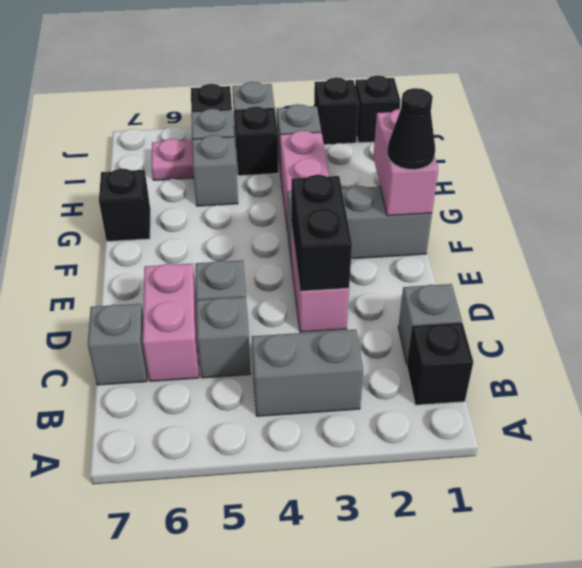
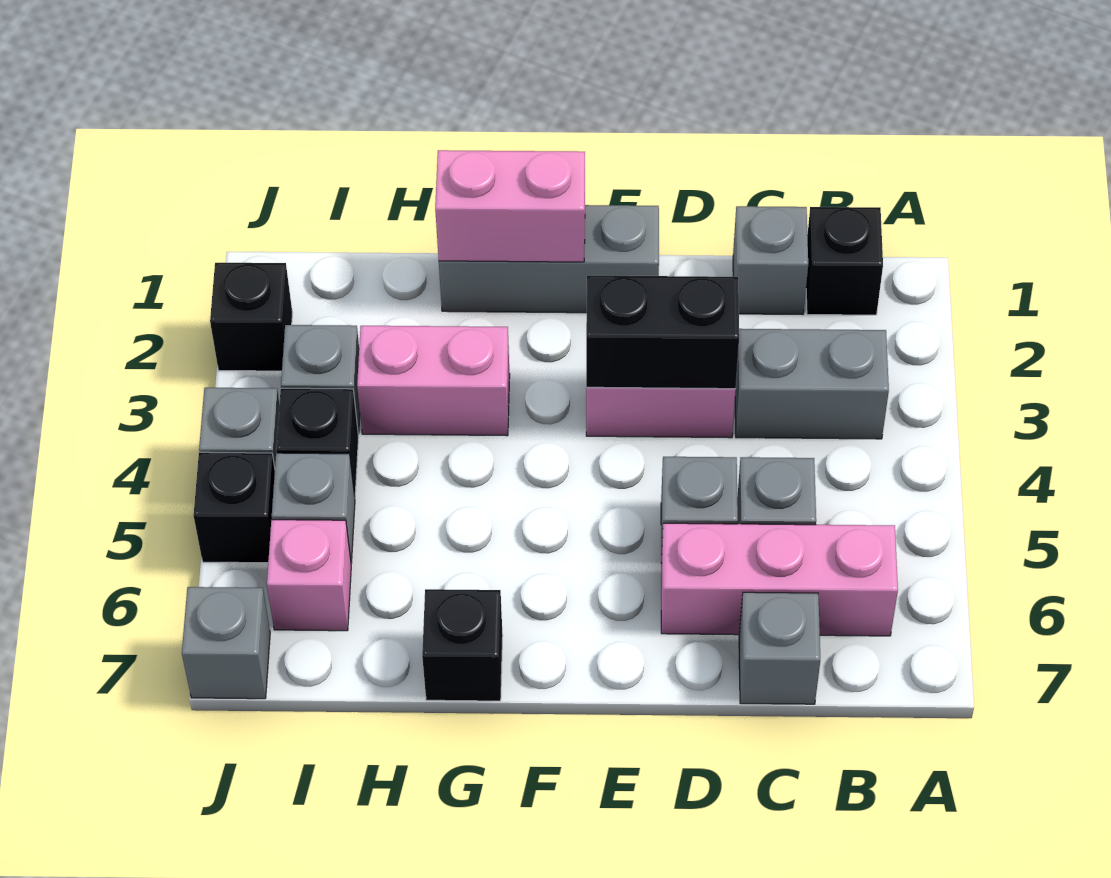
grey 1x2 brick [252,329,363,416] -> grey 1x2 brick turned to [735,329,889,439]
pink 1x2 brick [143,263,199,381] -> pink 1x3 brick [661,523,898,636]
grey 1x3 brick [287,186,432,259] -> grey 1x3 brick turned to [439,205,659,313]
black 1x1 cone [388,88,435,170] -> none
grey 1x1 brick [192,135,238,206] -> grey 1x1 brick moved to [182,587,270,699]
pink 1x1 plate [151,139,194,180] -> pink 1x1 brick [267,520,351,631]
black 1x1 brick [355,76,401,143] -> none

